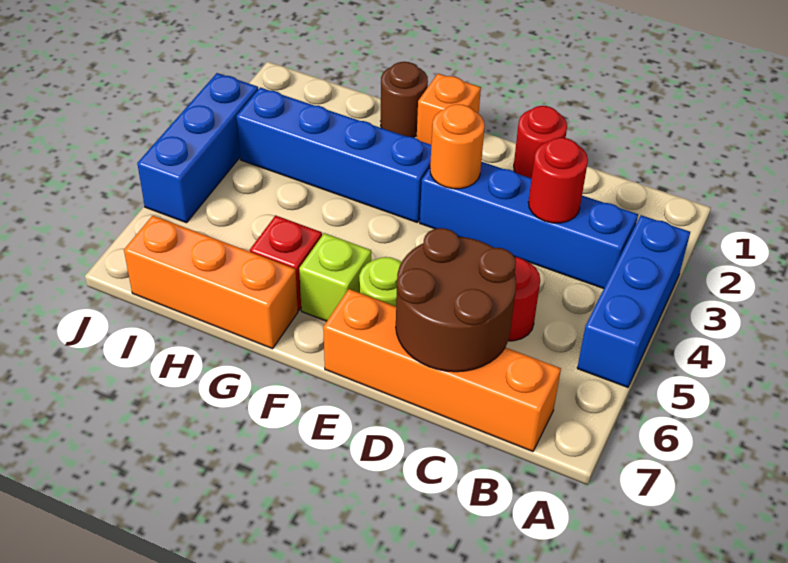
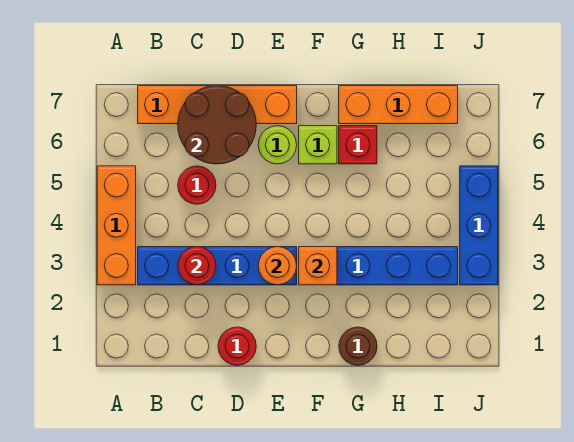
blue 1x3 brick [577,215,690,387] -> orange 1x3 brick [97,166,136,285]
orange 1x1 brick [417,74,481,145] -> orange 1x1 brick moved to [299,247,337,285]

